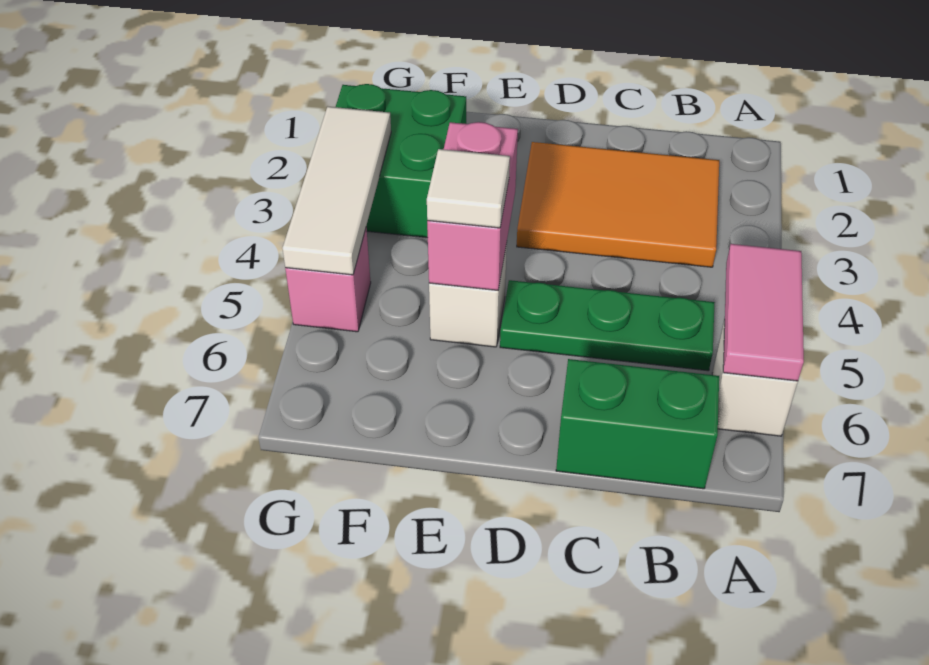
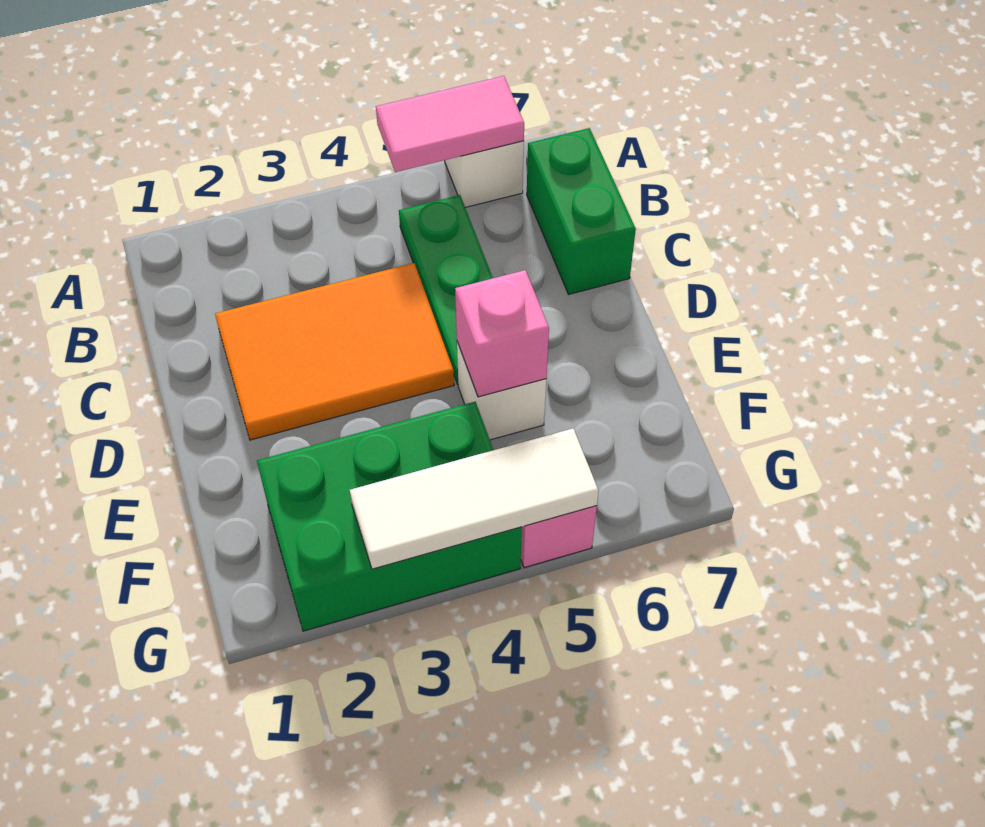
orange 2x3 tile [517,142,719,267] -> orange 2x3 tile turned to [215,263,454,440]
pink 1x2 brick [427,122,518,290] -> pink 1x1 brick [455,270,549,397]
white 1x1 tile [427,149,510,228] -> none
green 2x2 brick [336,84,466,238] -> green 2x3 brick [257,402,522,631]

